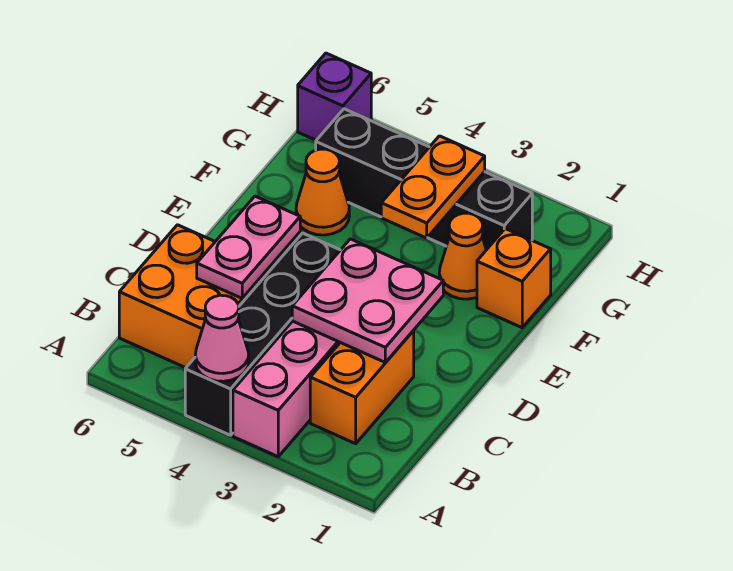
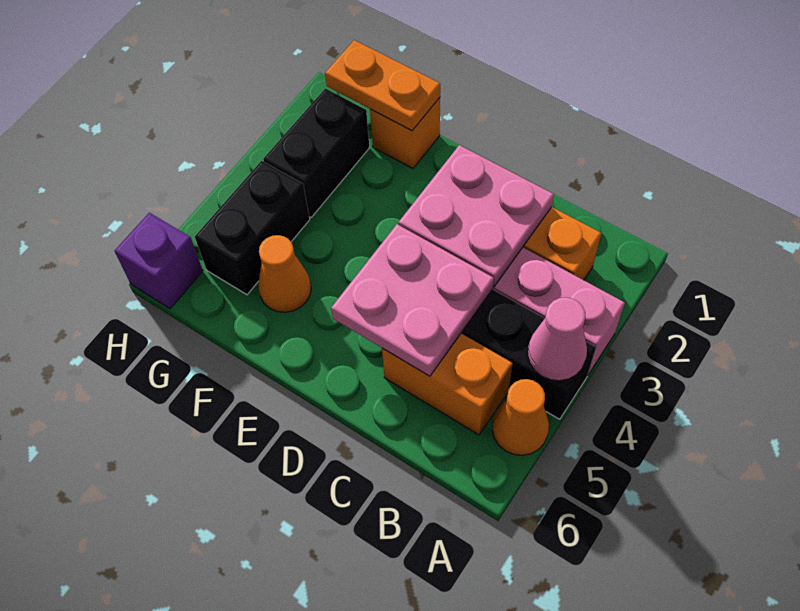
orange 2x2 brick [119,225,271,368] -> orange 1x2 brick [382,333,513,435]
pink 1x2 plate [197,196,300,298] -> pink 2x2 plate [331,224,494,376]
orange 1x1 cone [439,213,486,299] -> orange 1x1 cone moved to [492,379,549,455]
orange 1x2 plate [381,136,485,238] -> orange 1x2 plate moved to [325,40,440,131]

